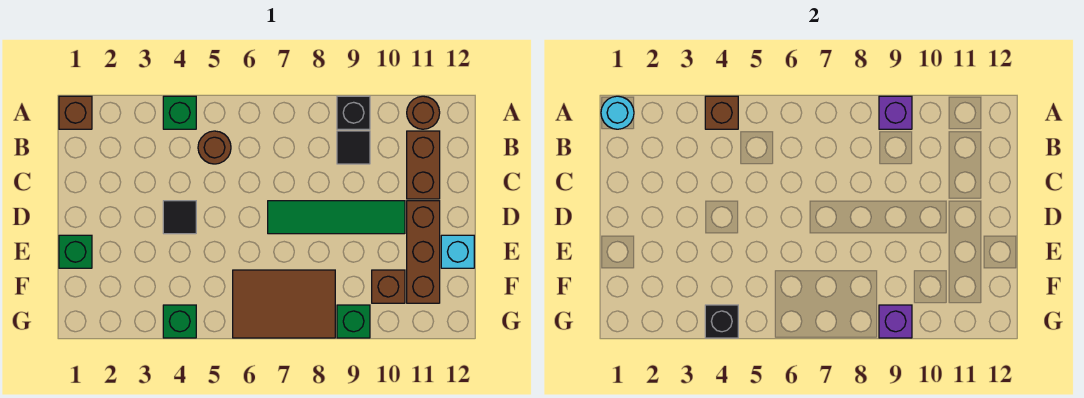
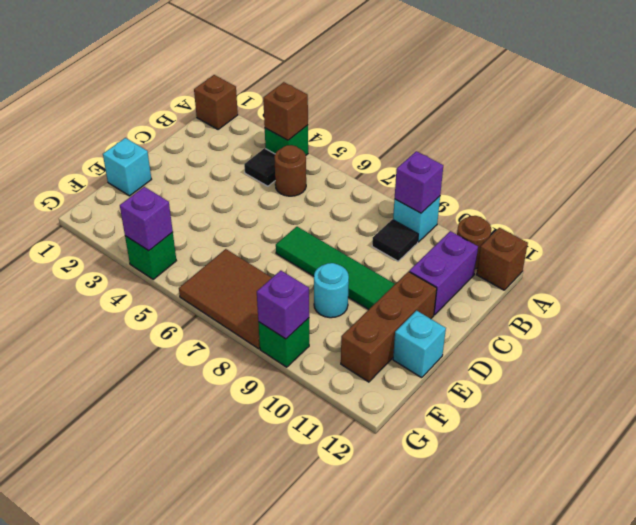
cyan 1x1 round brick [601,96,634,129] -> cyan 1x1 round brick moved to [314,263,349,318]
black 1x1 brick [337,96,370,129] -> cyan 1x1 brick [393,196,440,242]
brown 1x2 brick [407,131,440,199] -> purple 1x2 brick [409,231,478,315]
black 1x1 tile [163,201,196,234] -> black 1x1 tile moved to [244,148,275,186]
green 1x1 brick [59,235,92,268] -> cyan 1x1 brick [103,138,152,196]
brown 1x1 brick [372,270,405,303] -> brown 1x1 brick moved to [476,228,528,290]
black 1x1 brick [705,305,738,338] -> purple 1x1 brick [120,187,173,251]

